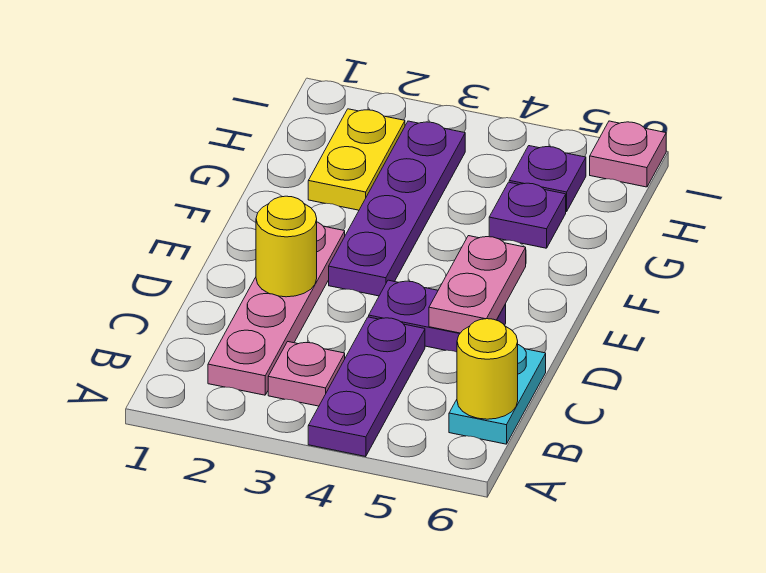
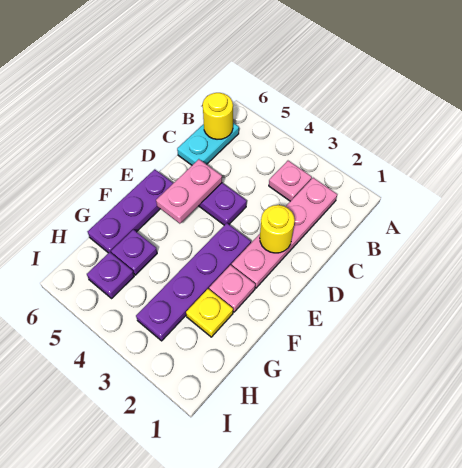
purple 1x3 plate [308,317,425,457] -> purple 1x3 plate moved to [87,169,173,253]
yellow 1x2 plate [308,109,405,210] -> yellow 1x1 plate [186,289,233,337]
pink 1x1 plate [590,121,666,187] -> pink 1x1 plate moved to [209,265,255,312]

